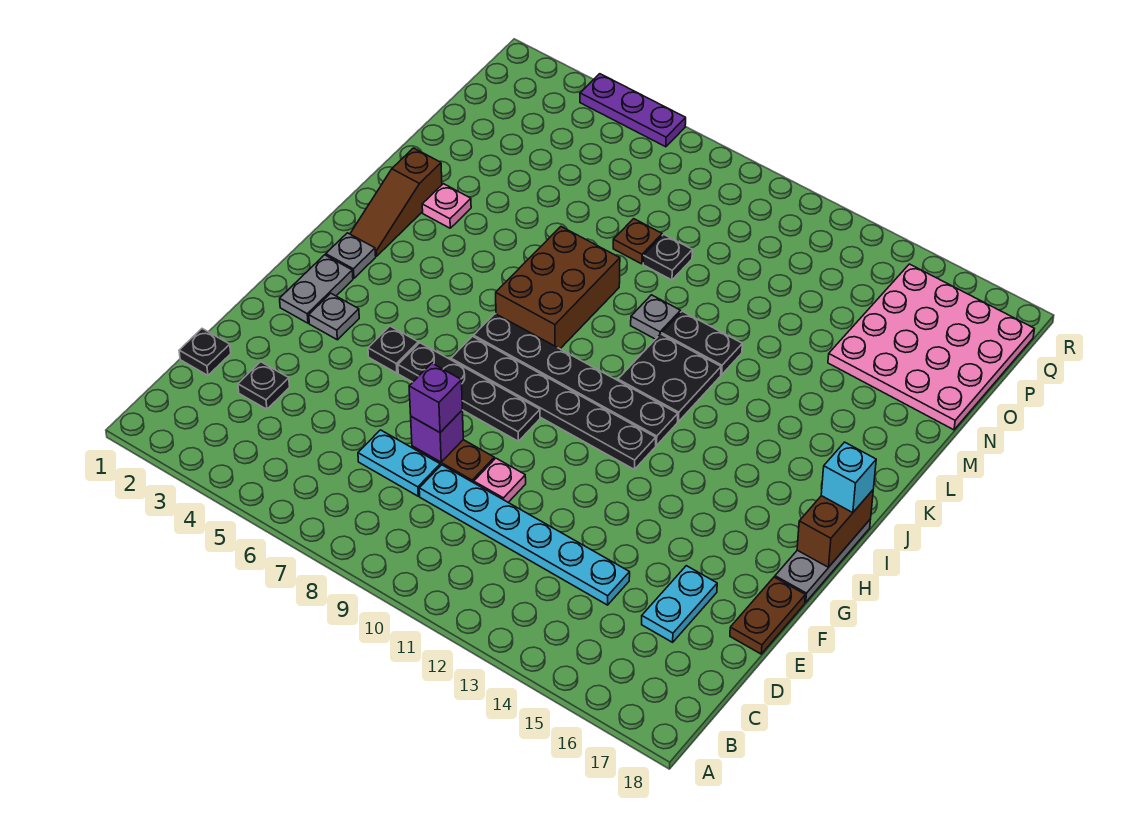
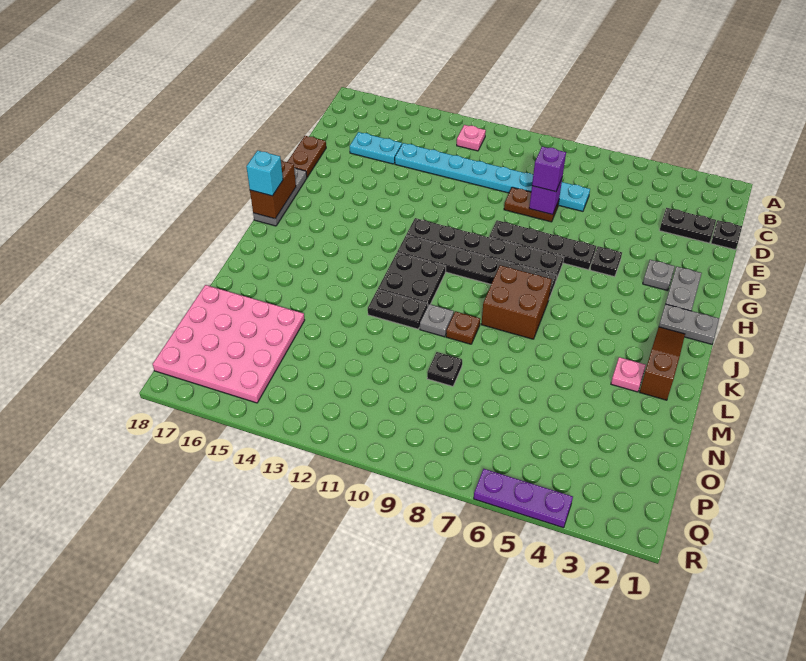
black 1x1 plate [238,362,290,409] -> black 1x2 plate [660,208,716,243]
cyan 1x2 plate [642,566,717,642] -> cyan 1x2 plate turned to [350,132,402,164]
pink 1x1 plate [474,458,526,502] -> pink 1x1 plate moved to [457,125,486,151]
grey 1x1 plate [326,233,376,278] -> grey 1x2 plate [659,304,719,344]
brown 2x3 brick [496,227,620,349] -> brown 2x2 brick [481,265,552,339]
brown 1x1 plate [613,219,662,264] -> brown 1x1 plate moved to [446,311,480,344]

